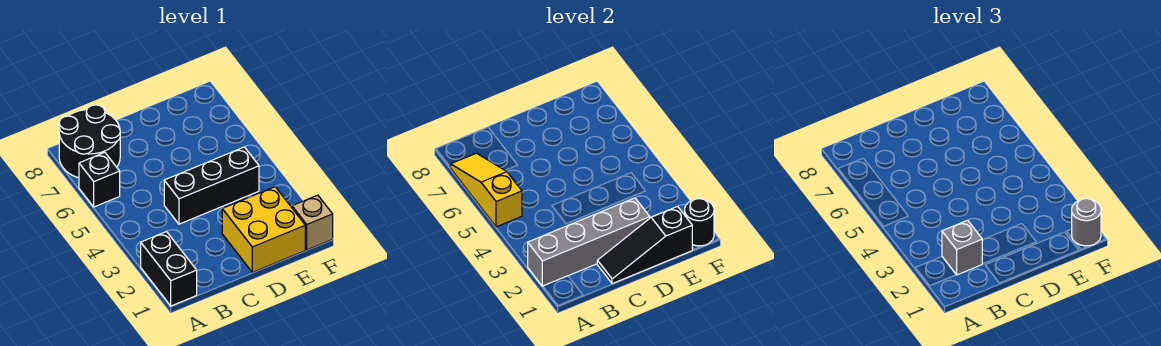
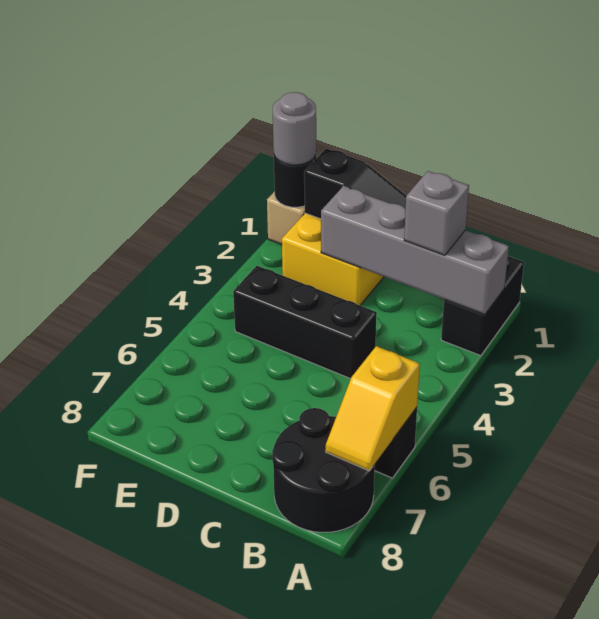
yellow 1x3 slope [450,153,522,227] -> yellow 1x2 slope [326,346,420,471]

